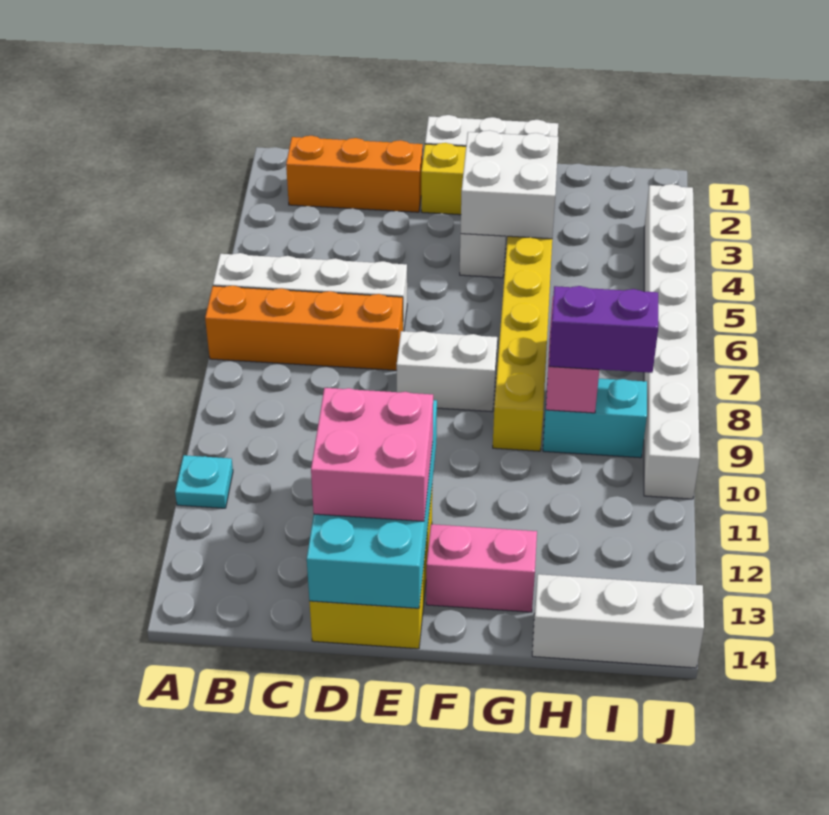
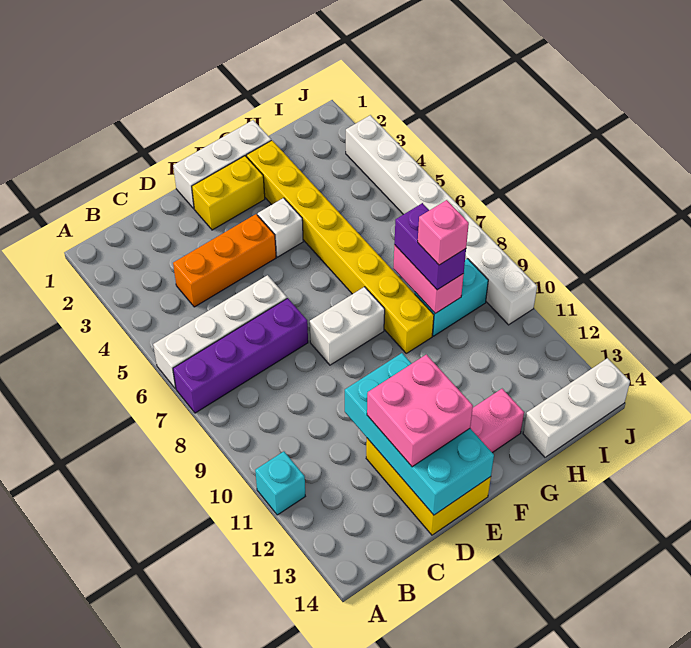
orange 1x4 brick [205,286,403,370] -> purple 1x4 brick [173,298,308,413]
cyan 1x1 plate [175,455,233,508] -> cyan 1x1 brick [255,451,305,515]
orange 1x3 brick [286,136,423,212] -> orange 1x3 brick moved to [173,214,276,307]
white 2x2 brick [461,130,558,239] -> none
purple 1x2 brick [549,286,658,373] -> purple 1x2 brick turned to [394,203,466,290]
none -> pink 1x1 brick [418,200,469,265]

